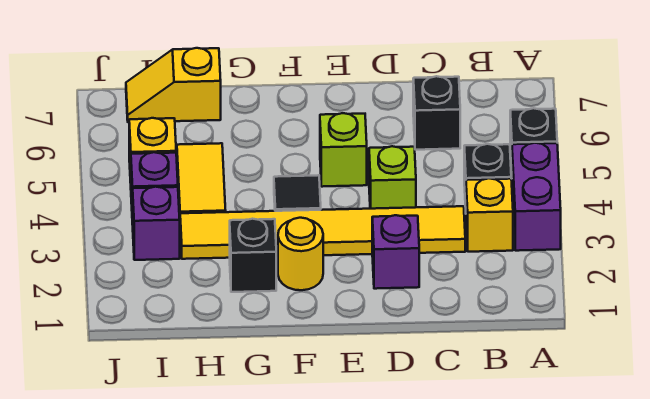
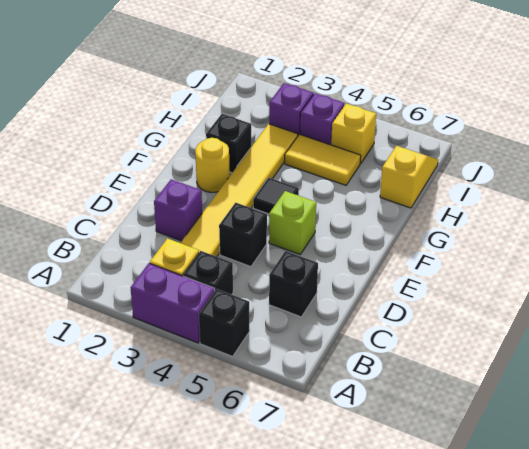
lime 1x1 brick [369,146,416,209] -> black 1x1 brick [219,203,267,267]

